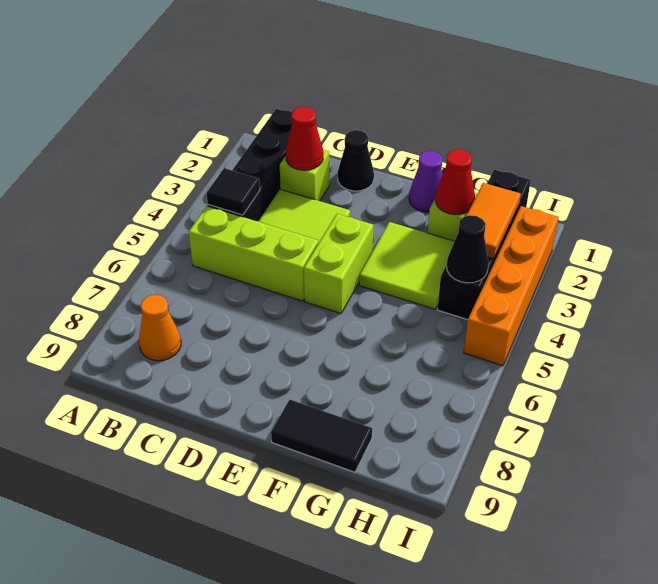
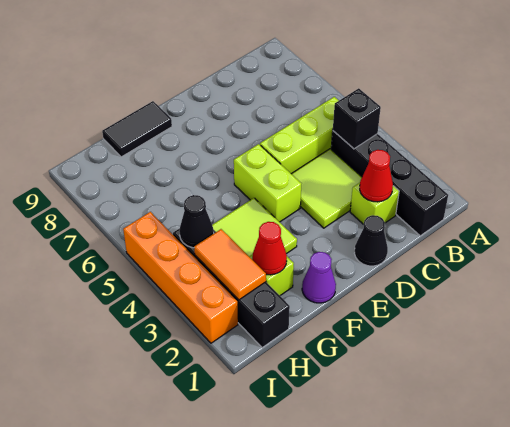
black 1x1 tile [207,168,260,215] -> black 1x1 brick [333,88,381,149]
orange 1x1 cone [139,295,181,361] -> none

